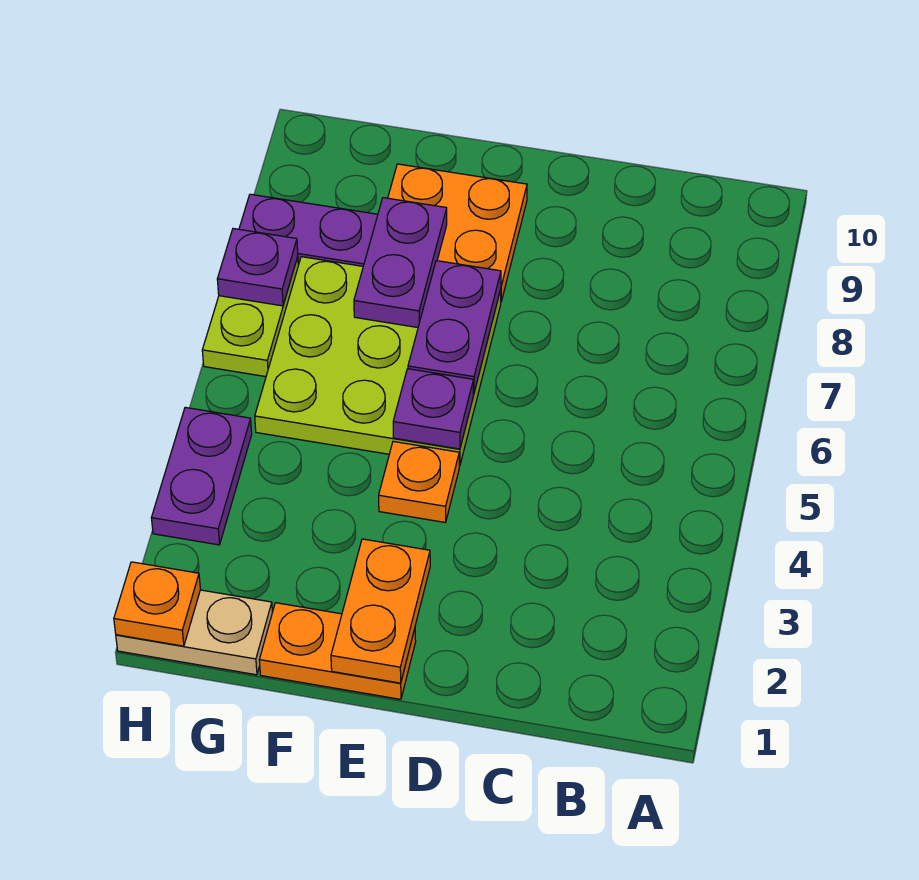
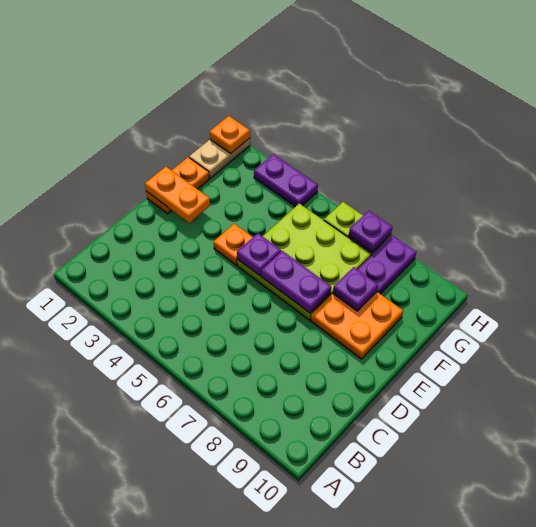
purple 1x2 plate [354,198,447,327] -> purple 1x1 plate [333,267,378,311]

